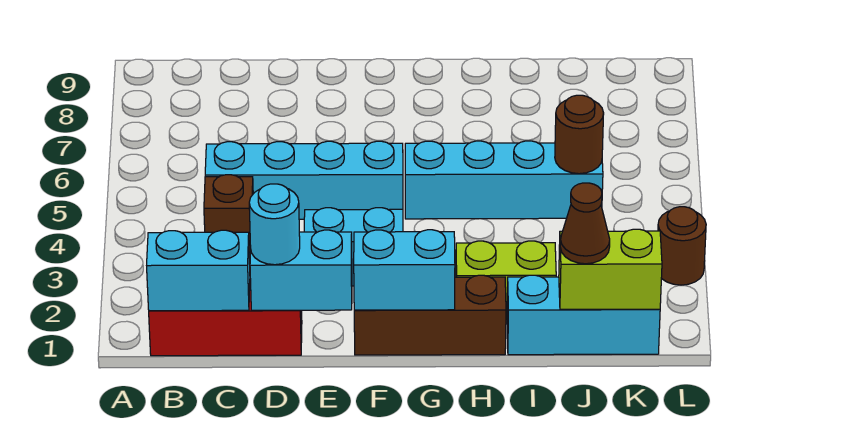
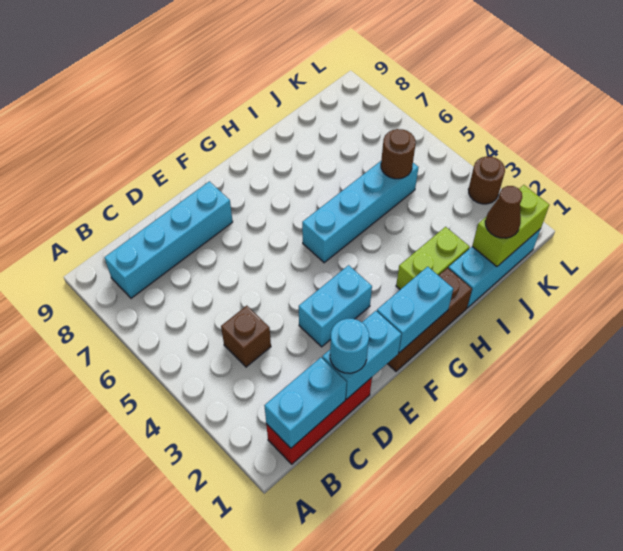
cyan 1x4 brick [205,141,403,219] -> cyan 1x4 brick moved to [104,181,233,298]

